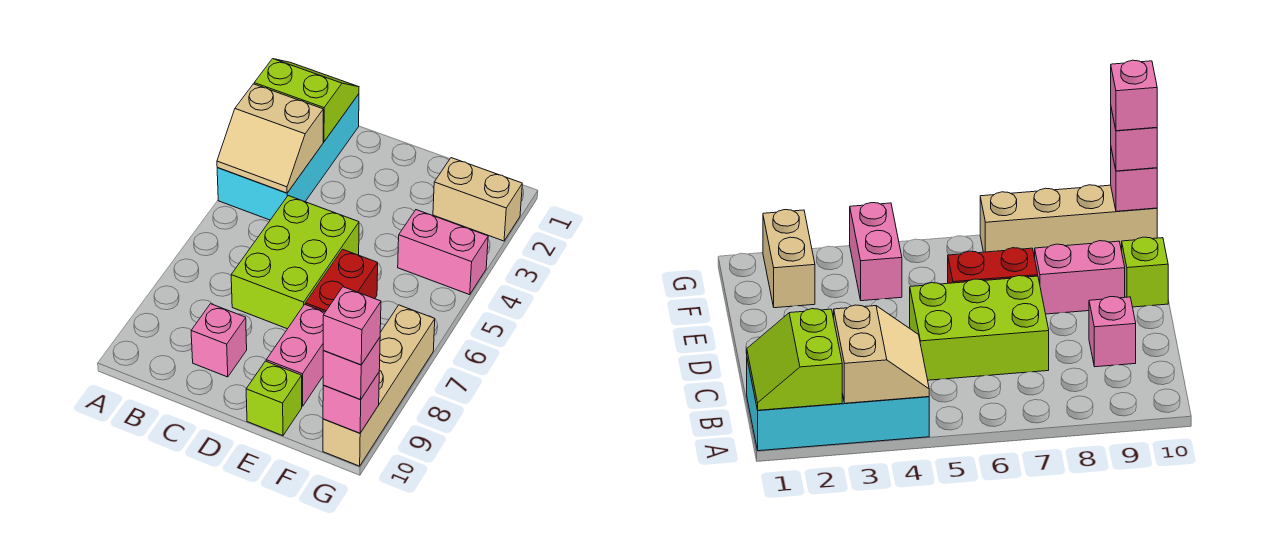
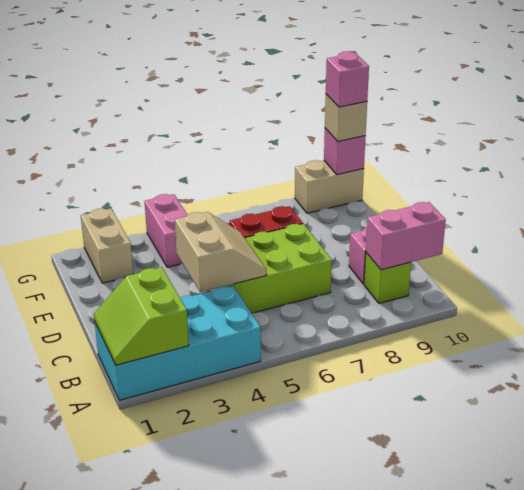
tan 2x2 slope [217,84,323,193] -> tan 2x2 slope moved to [175,212,266,292]
pink 1x2 brick [266,304,325,406] -> pink 1x2 brick moved to [366,202,446,270]
lime 1x1 brick [246,361,302,436] -> lime 1x1 brick moved to [364,253,411,303]
tan 1x4 brick [323,305,435,466] -> tan 1x2 brick [295,160,364,213]
pink 1x1 brick [323,338,380,400] -> tan 1x1 brick [325,94,367,142]

